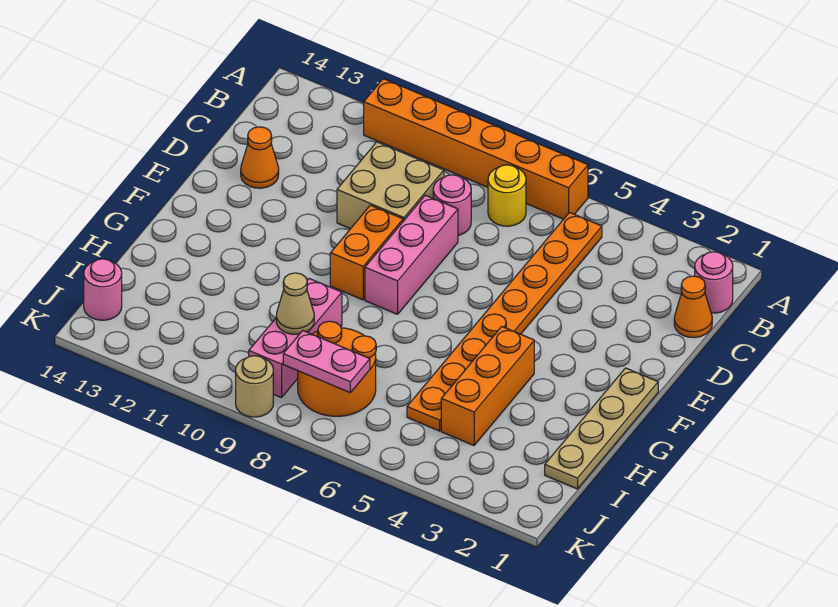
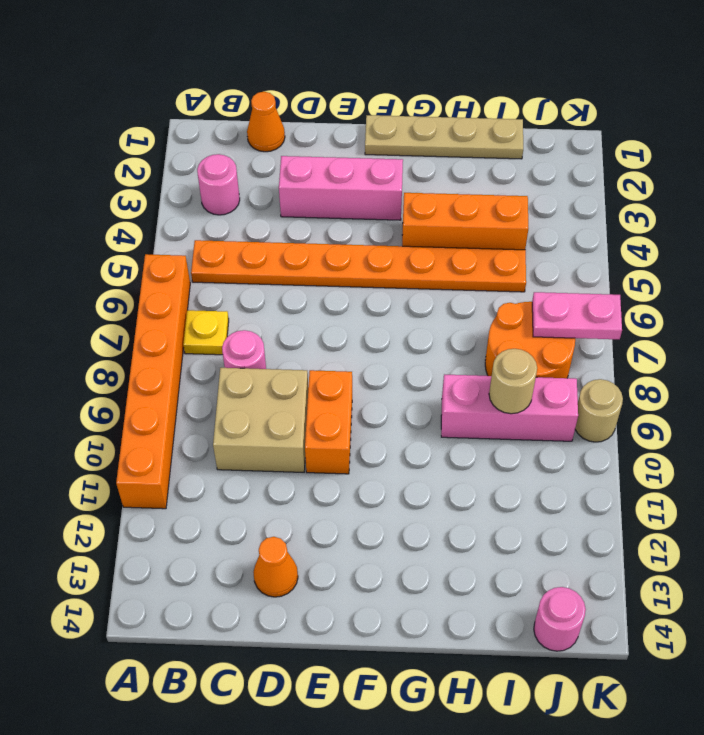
pink 1x1 round brick [695,252,733,313] -> pink 1x1 round brick moved to [197,154,240,215]
yellow 1x1 round brick [488,165,526,226] -> yellow 1x1 plate [183,310,229,355]
pink 1x3 brick [365,195,458,314] -> pink 1x3 brick moved to [279,156,403,220]
orange 1x2 brick [330,205,403,300] -> orange 1x2 brick turned to [305,370,352,474]
tan 1x1 cone [276,273,314,334] -> tan 1x1 round brick [489,349,537,414]
pink 1x2 plate [283,331,370,392] -> pink 1x2 plate turned to [532,292,622,339]

